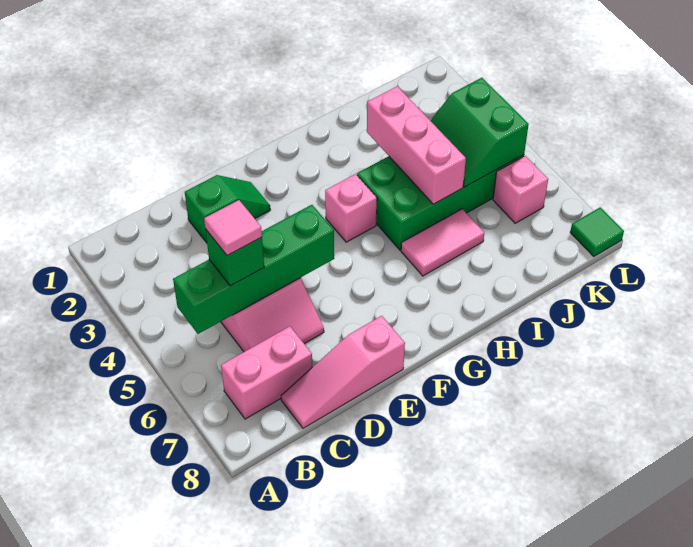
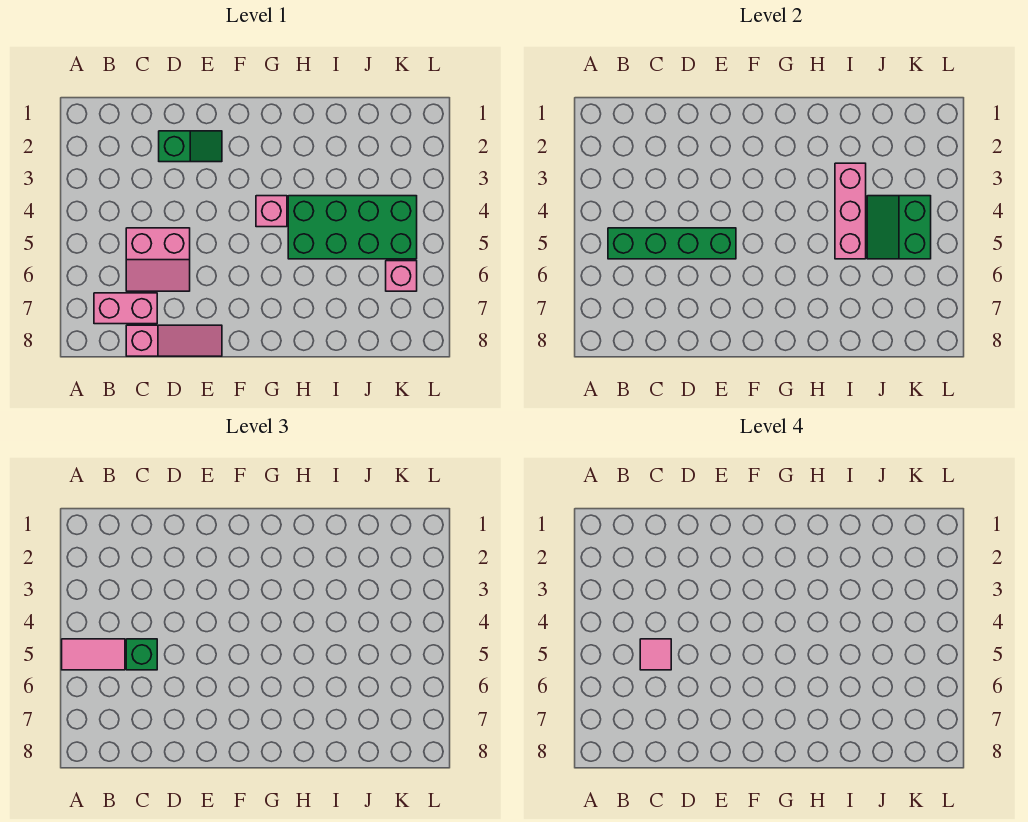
pink 1x3 slope [281,316,405,428] -> pink 1x3 slope turned to [126,325,222,356]
pink 1x2 tile [401,209,484,276] -> pink 1x2 tile moved to [62,639,125,670]
green 1x1 tile [570,207,624,257] -> none

